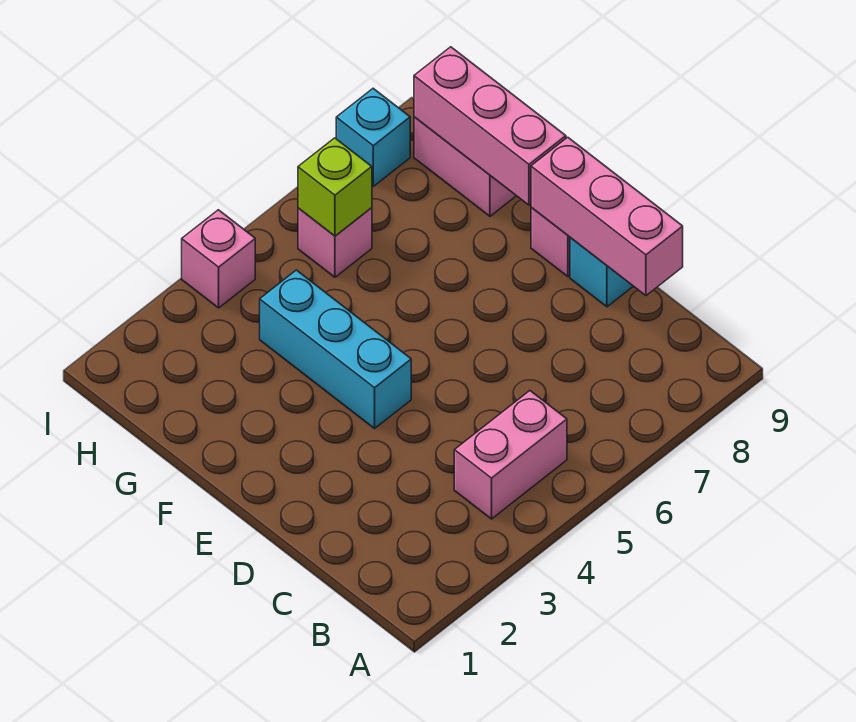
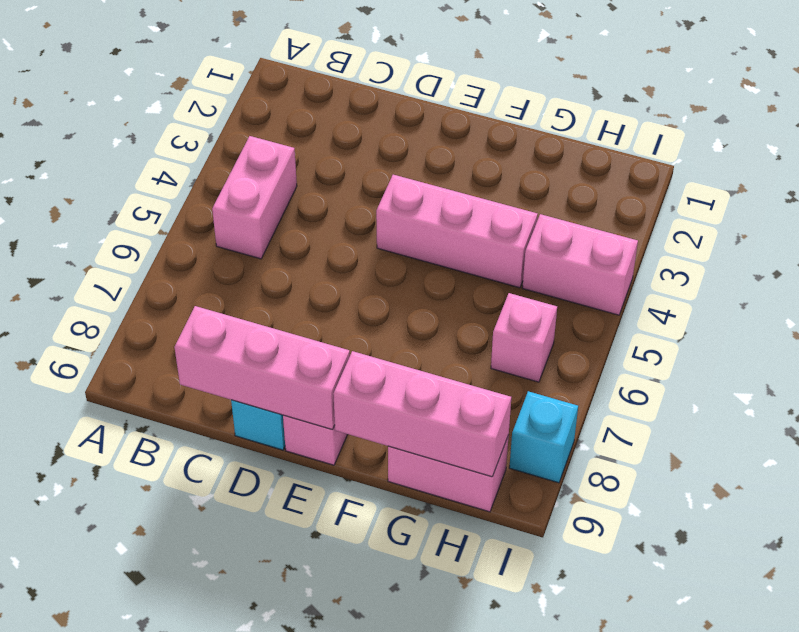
cyan 1x3 brick [260,270,411,428] -> pink 1x3 brick [376,175,538,288]
lime 1x1 brick [298,138,372,236] -> none
pink 1x1 brick [182,210,255,308] -> pink 1x2 brick [523,214,638,315]

